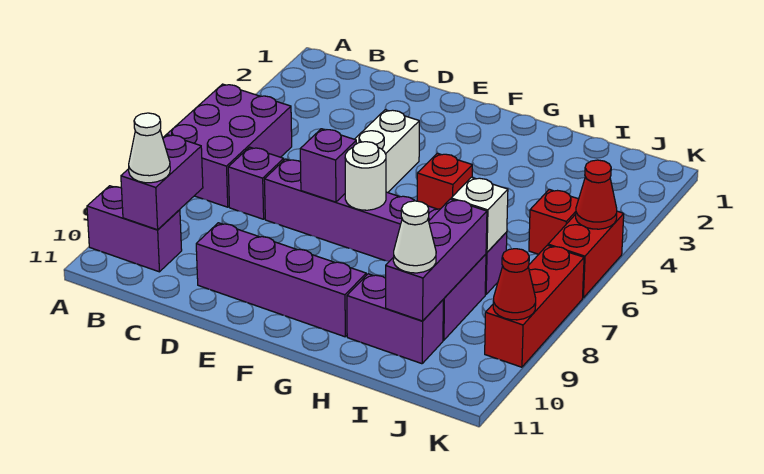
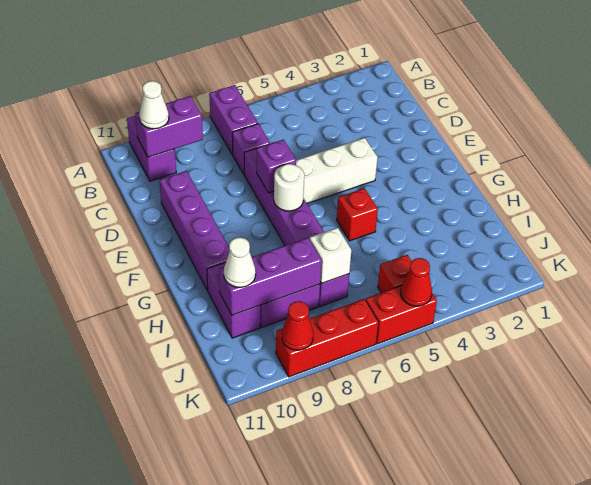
purple 2x3 brick [165,84,292,207] -> purple 1x2 brick [209,85,258,154]

